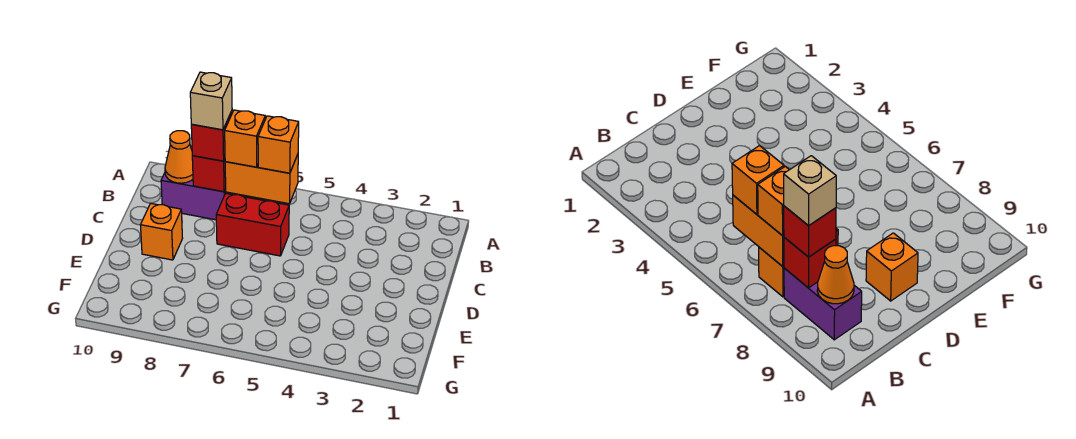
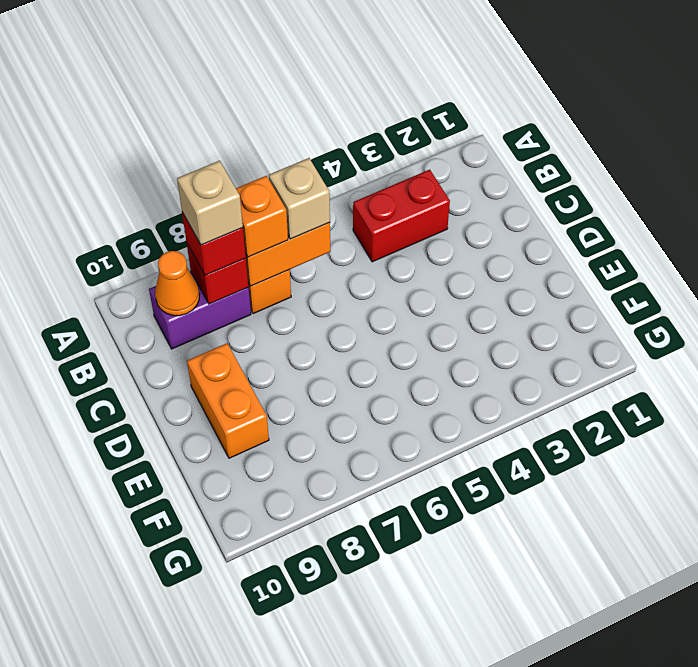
orange 1x1 brick [258,116,299,173] -> tan 1x1 brick [269,158,330,239]
red 1x2 brick [216,193,289,256] -> red 1x2 brick moved to [353,170,450,262]
orange 1x1 brick [141,203,183,260] -> orange 1x2 brick [187,343,269,458]

